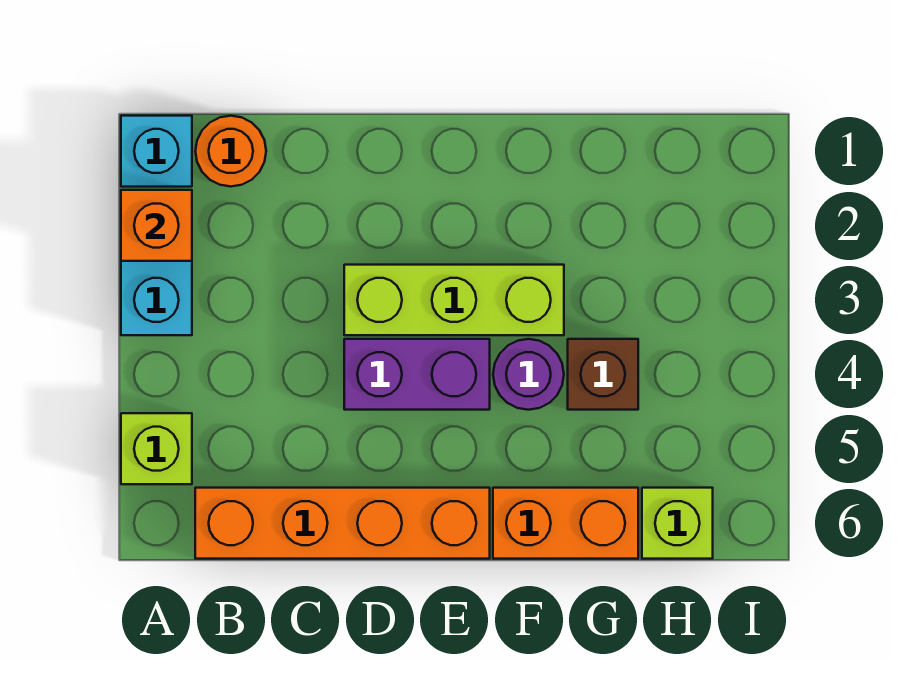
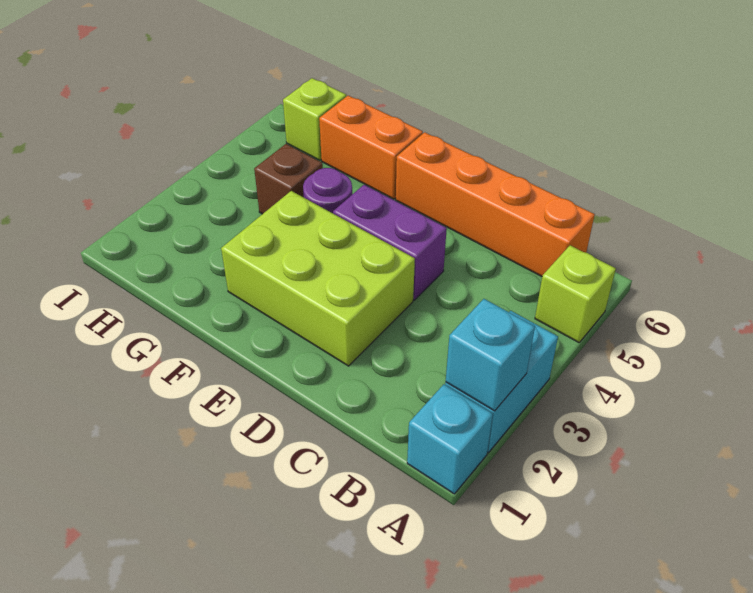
orange 1x1 brick [121,190,192,261] -> cyan 1x1 brick [446,299,535,411]
orange 1x1 round brick [195,116,266,187] -> none
lime 1x3 brick [344,265,564,335] -> lime 2x3 brick [221,191,415,366]

